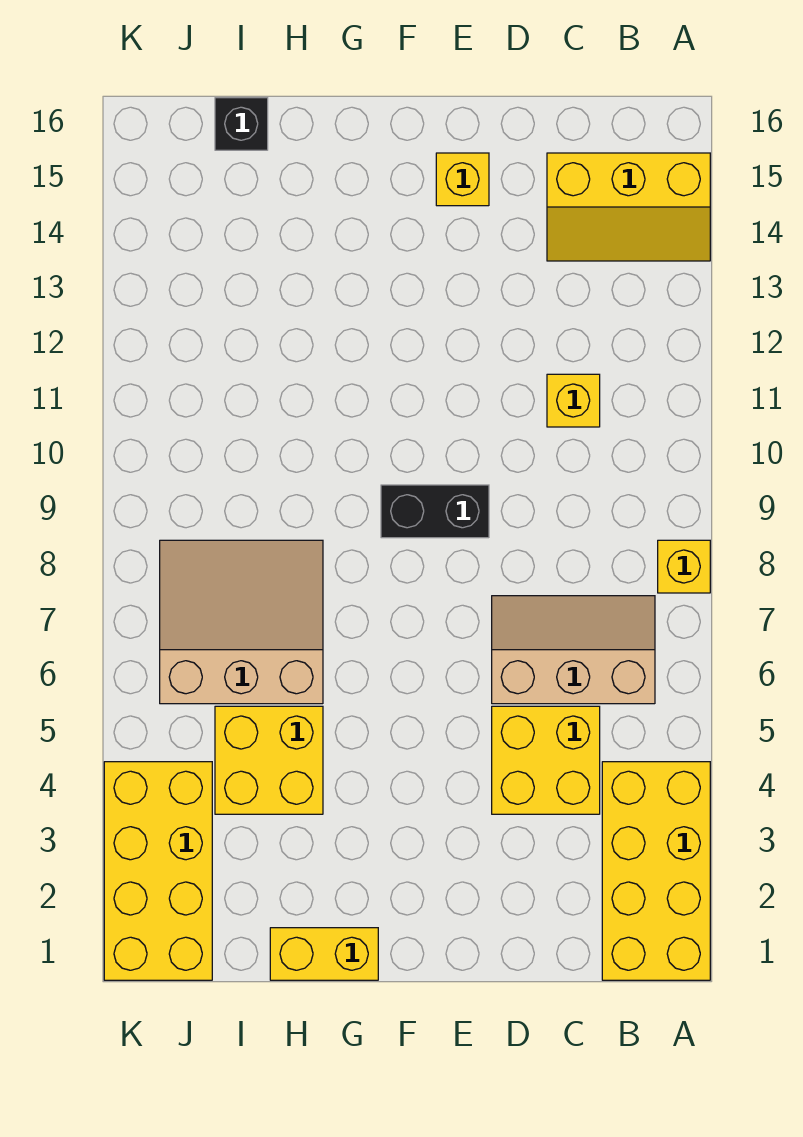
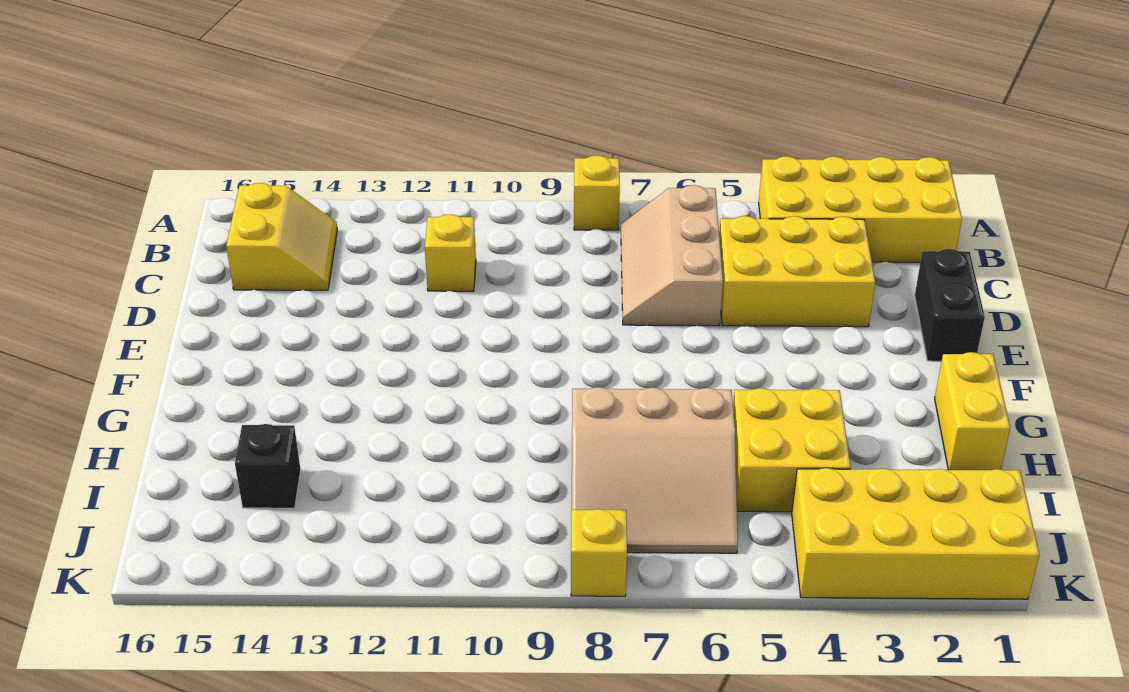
yellow 2x3 slope [547,153,710,261] -> yellow 2x2 slope [226,183,337,290]
yellow 2x2 brick [492,706,600,814] -> yellow 2x3 brick [719,216,875,327]
black 1x2 brick [381,485,489,538] -> black 1x2 brick moved to [915,249,985,361]
yellow 1x1 brick [436,153,489,206] -> yellow 1x1 brick moved to [571,509,627,596]
tan 3x3 slope [160,540,323,704] -> tan 3x3 slope turned to [572,387,738,553]
black 1x1 brick [215,98,268,150] -> black 1x1 brick moved to [235,424,301,508]

